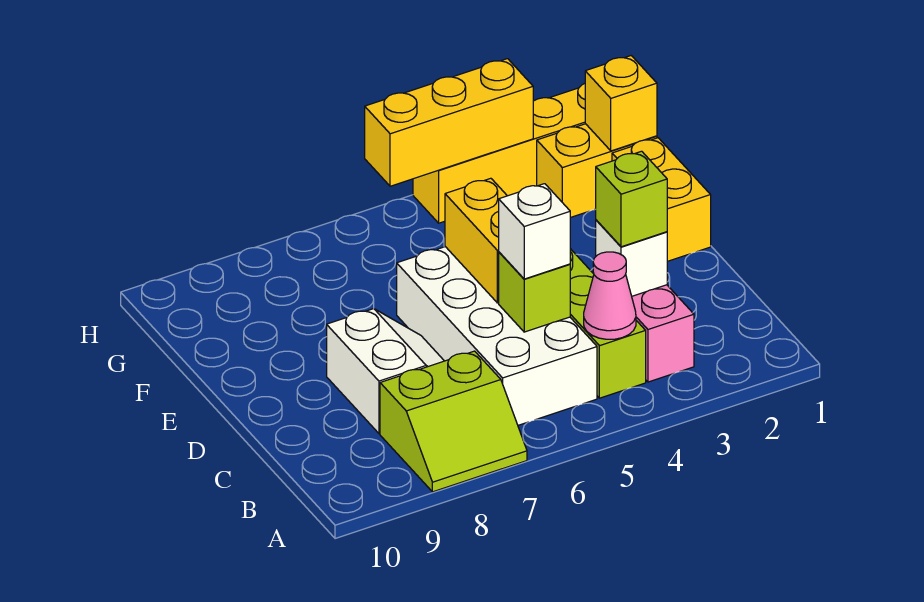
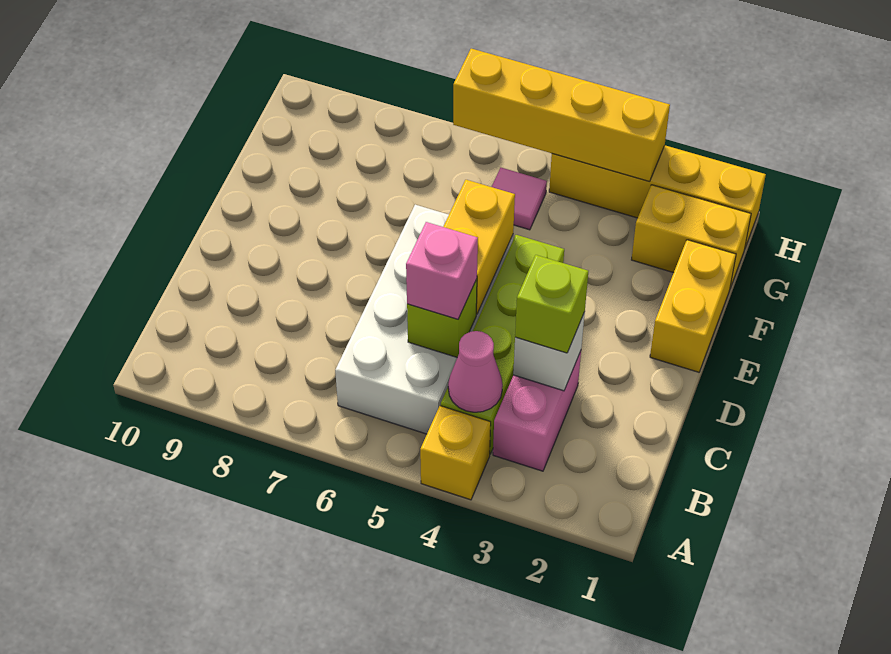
lime 2x2 slope [380,351,527,492] -> none
white 1x1 brick [499,184,570,279] -> pink 1x1 brick [406,222,478,319]
white 2x2 slope [327,309,444,434] -> none
yellow 1x1 brick [585,56,657,151] -> yellow 1x1 brick moved to [420,406,491,500]
none -> pink 1x1 tile [492,168,547,230]
yellow 1x3 brick [365,59,533,186] -> yellow 1x4 brick [453,49,670,182]

